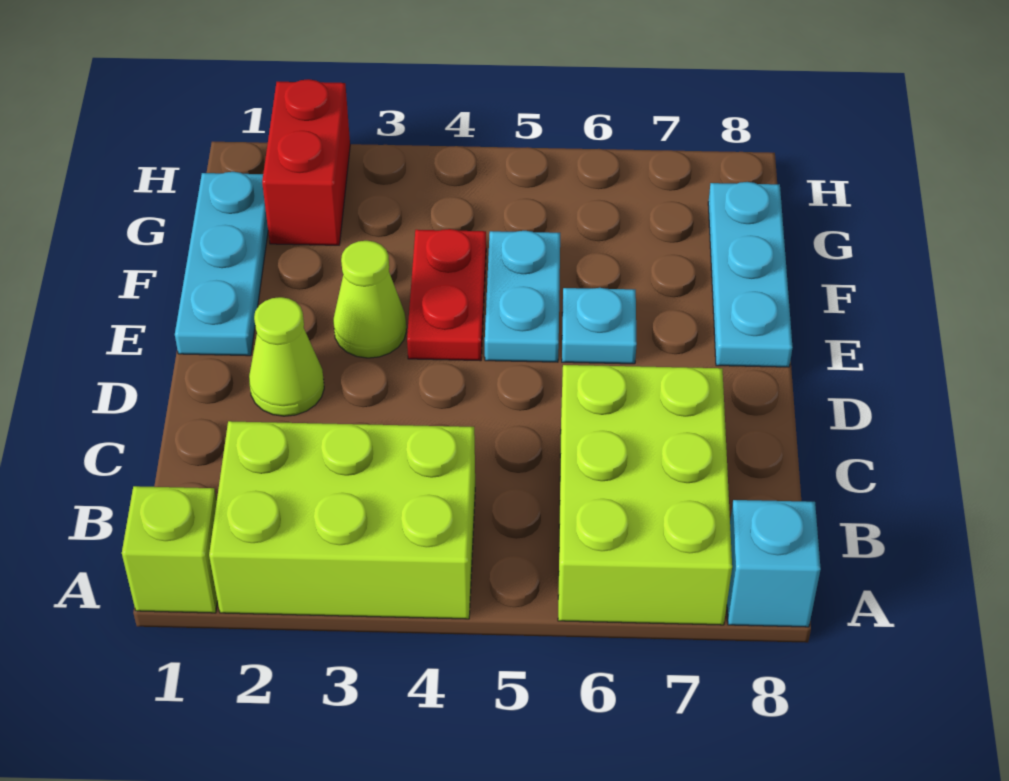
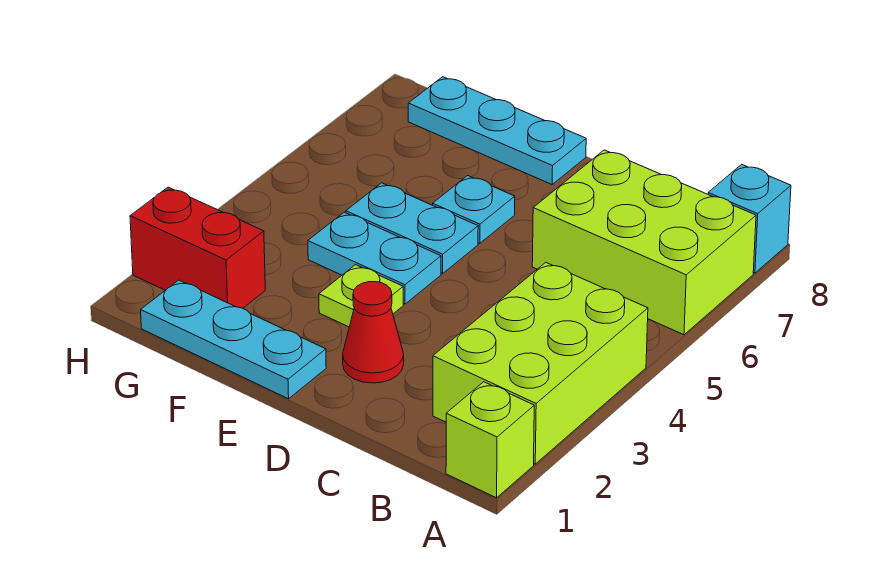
lime 1x1 cone [249,297,324,416] -> red 1x1 cone [343,282,404,383]
lime 1x1 cone [333,241,406,358] -> lime 1x1 plate [319,265,403,327]
red 1x2 plate [407,229,486,361] -> cyan 1x2 plate [308,212,441,304]

